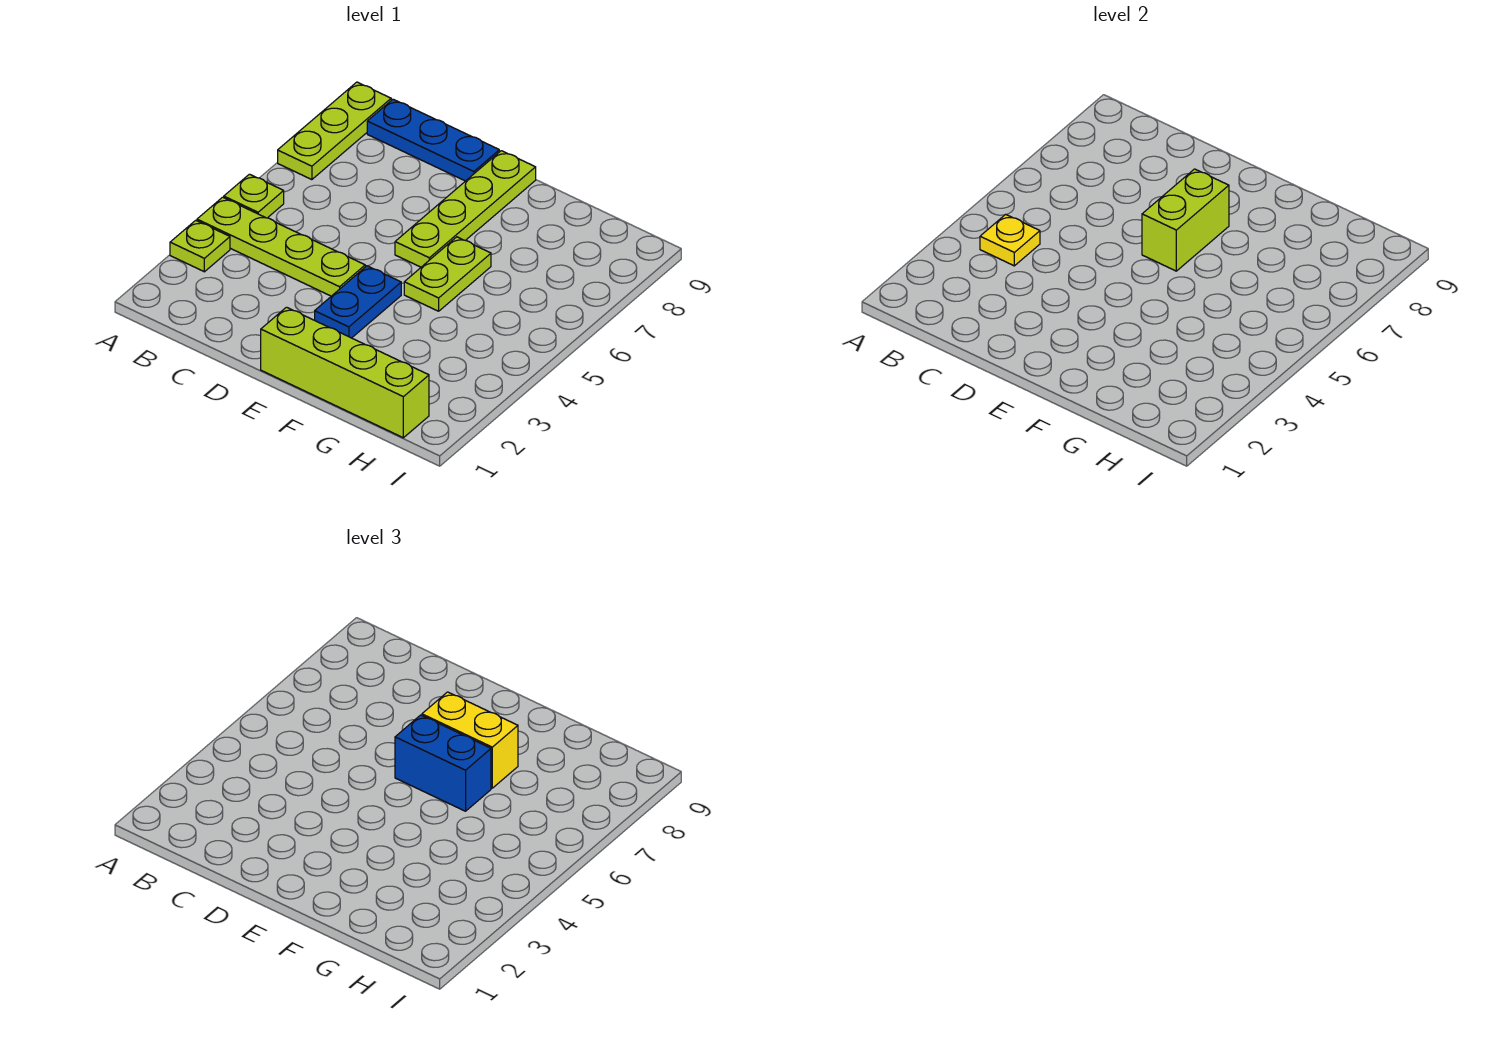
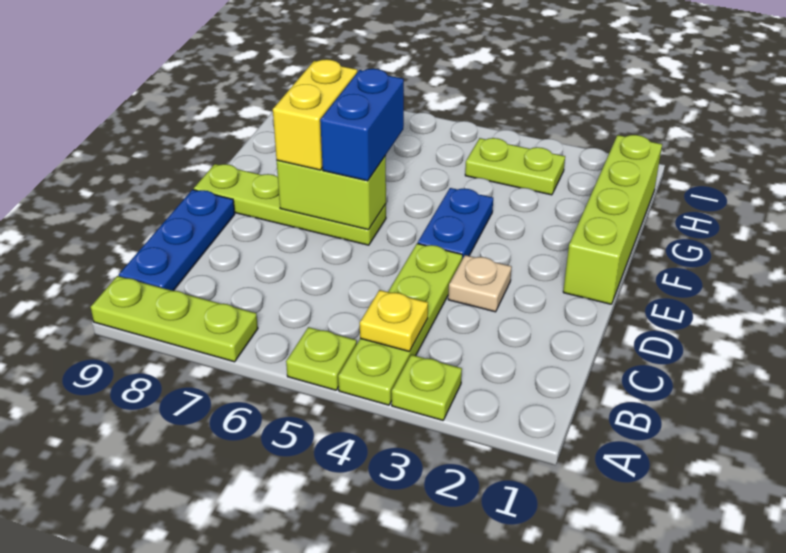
none -> tan 1x1 plate [448,255,512,312]
blue 1x2 plate [315,266,401,338] -> blue 1x2 plate turned to [418,188,493,259]
lime 1x2 plate [404,237,491,311] -> lime 1x2 plate moved to [465,138,565,195]

